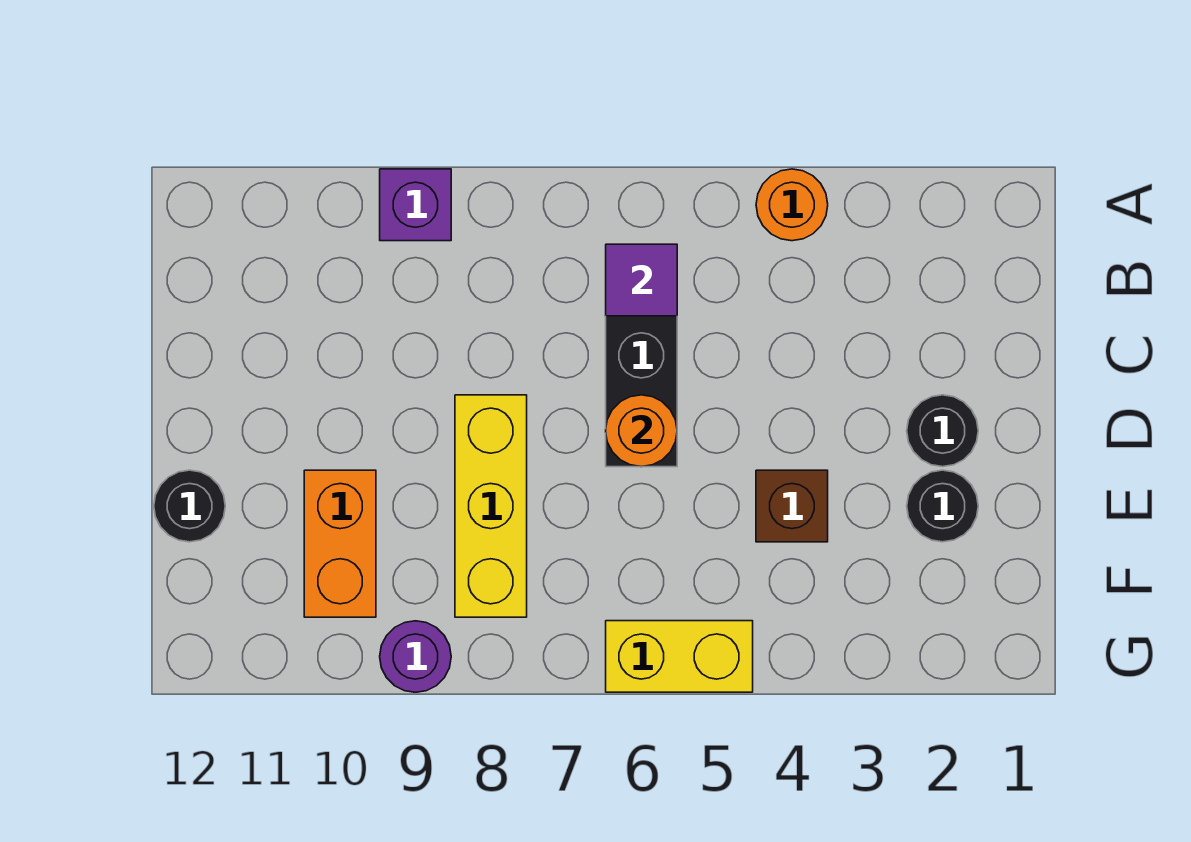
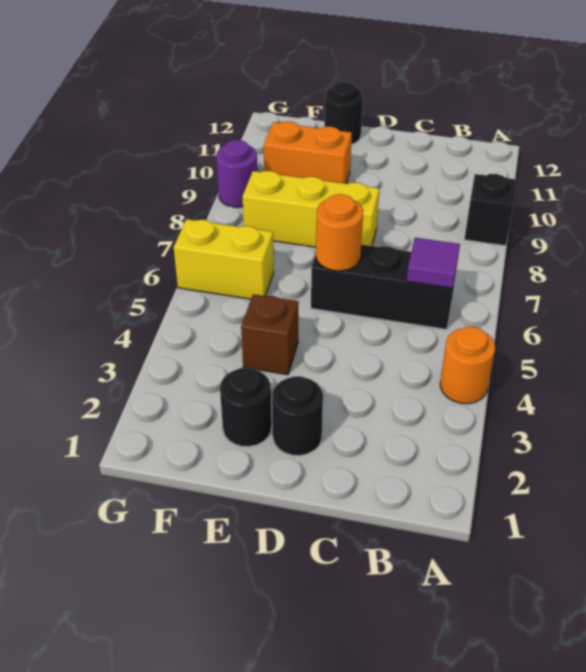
purple 1x1 brick [380,169,451,241] -> black 1x1 brick [464,174,516,246]
yellow 1x2 brick [606,621,753,692] -> yellow 1x2 brick turned to [174,219,274,299]

